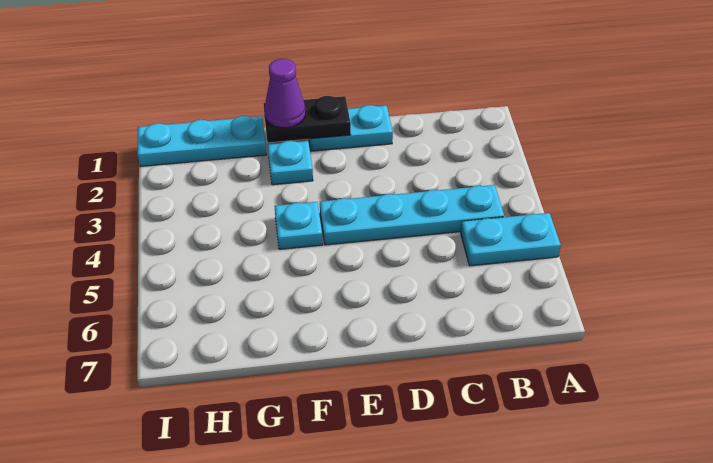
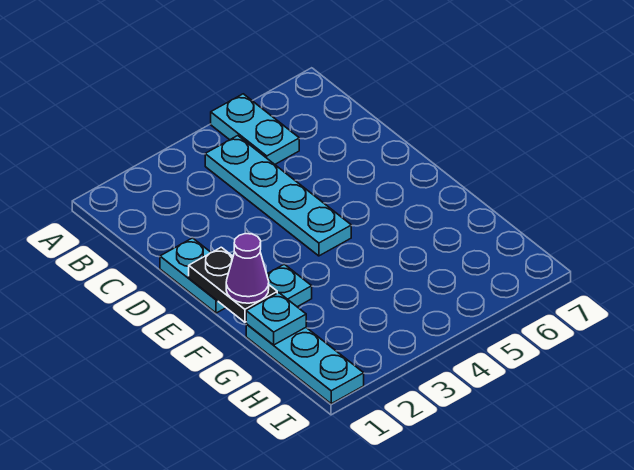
cyan 1x1 plate [274,202,323,249] -> cyan 1x1 plate moved to [246,293,306,345]

